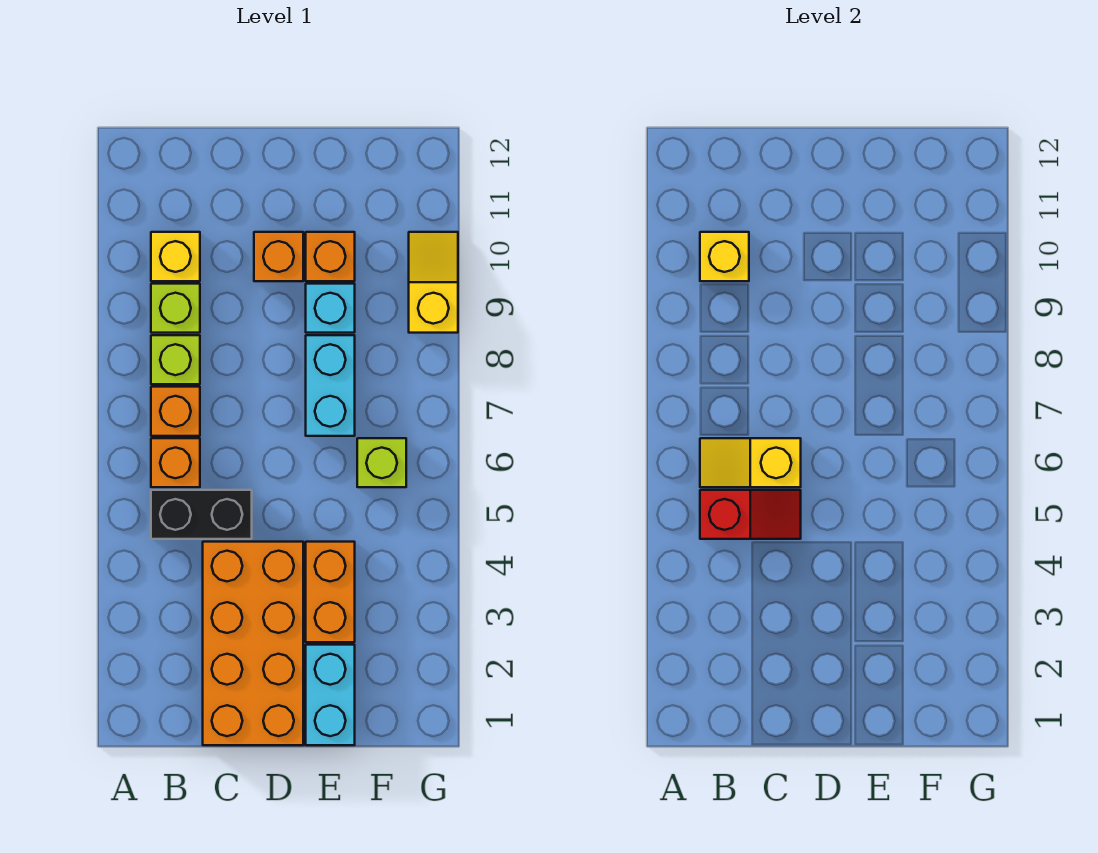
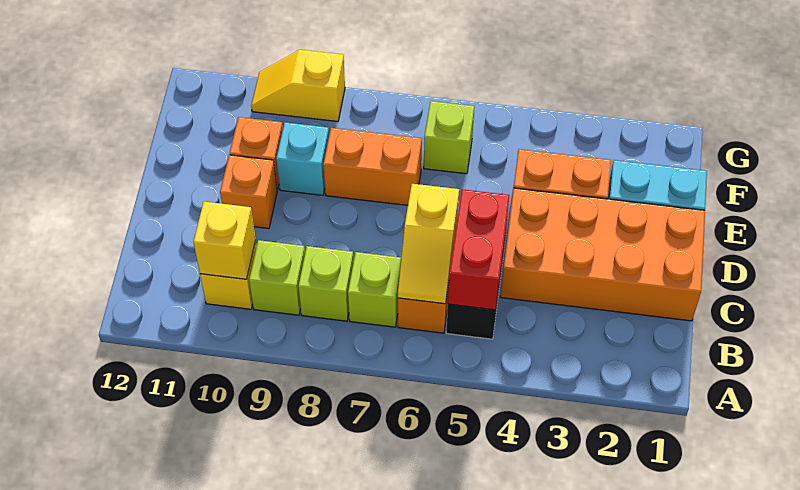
red 1x2 slope [700,490,801,539] -> red 1x2 brick [448,189,509,310]
orange 1x1 brick [151,387,200,436] -> lime 1x1 brick [348,252,401,327]
cyan 1x2 brick [306,335,355,436] -> orange 1x2 brick [323,128,422,205]

